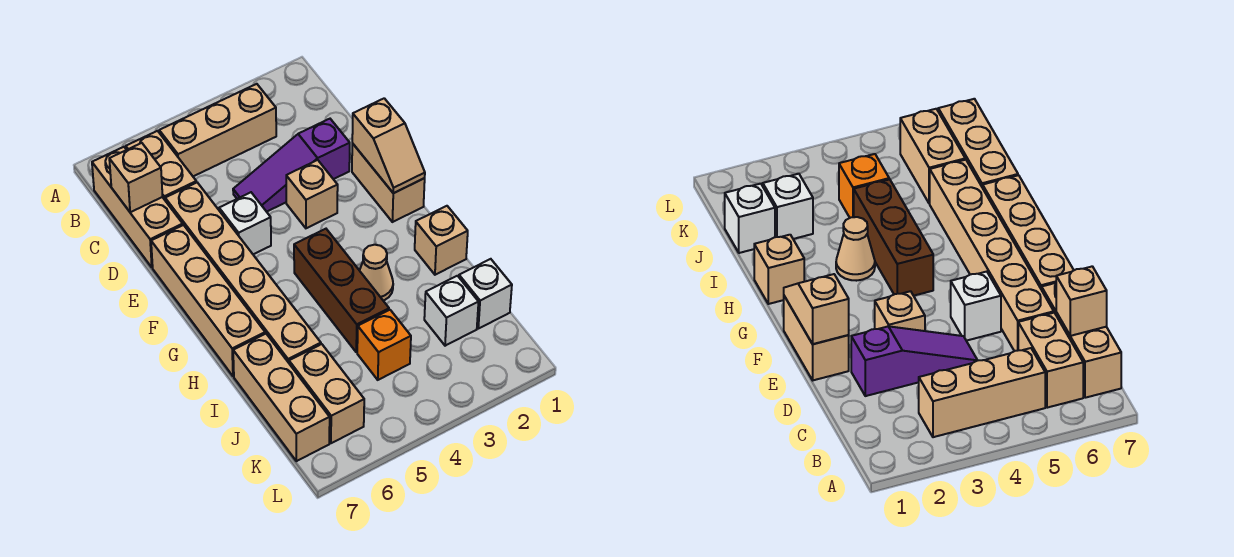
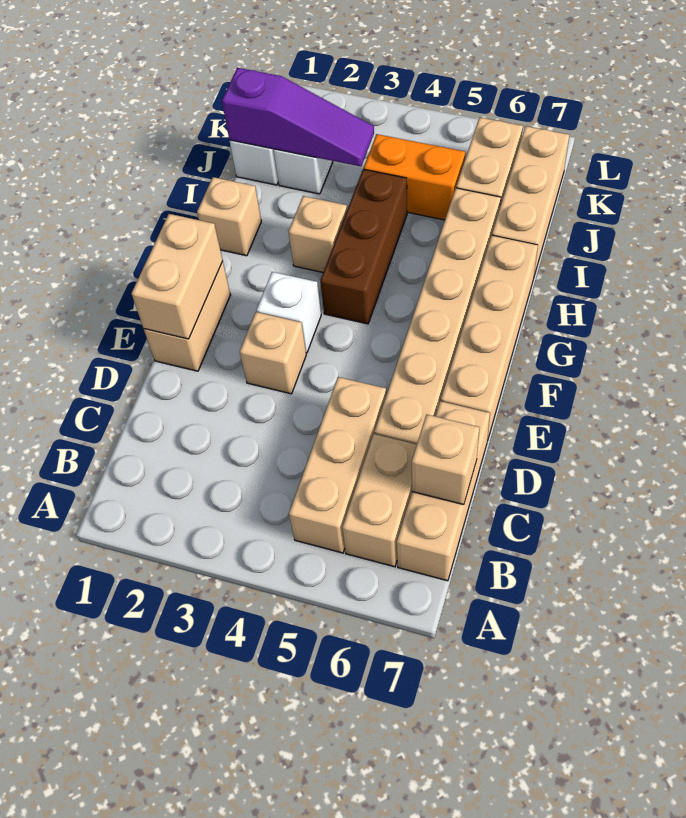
tan 1x3 brick [159,84,276,176] -> tan 1x3 brick turned to [289,377,386,553]
purple 1x3 slope [233,119,350,212] -> purple 1x3 slope moved to [222,68,374,166]
tan 1x2 slope [352,98,425,193] -> tan 1x2 brick [131,214,223,339]
white 1x1 brick [219,192,271,254] -> white 1x1 brick moved to [257,272,321,353]
tan 1x1 cone [360,245,393,301] -> tan 1x1 brick [289,196,347,272]
orange 1x1 brick [357,310,411,380] -> orange 1x2 brick [364,134,465,220]

